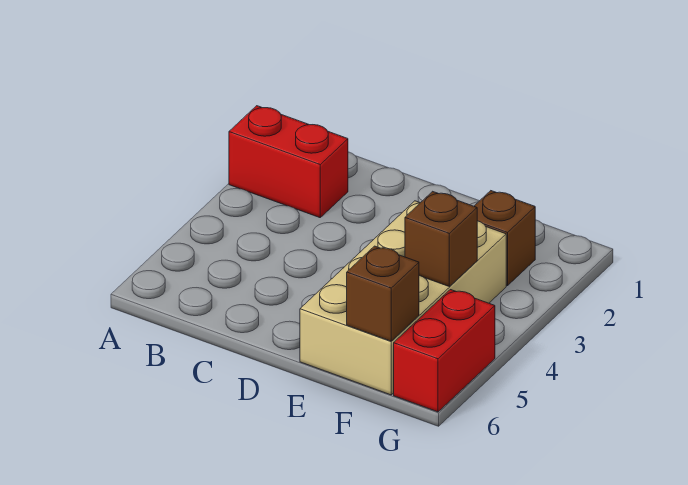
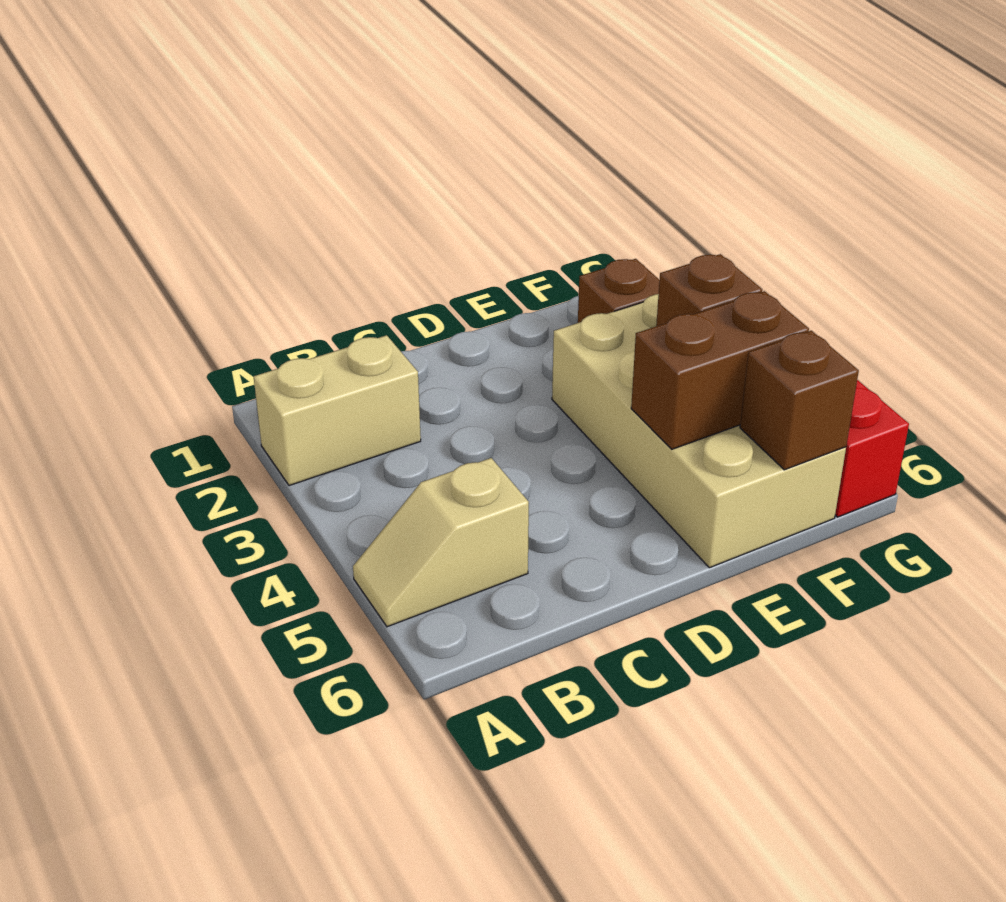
red 1x2 brick [229,106,348,218] -> tan 1x2 brick [254,335,421,486]
none -> tan 1x2 slope [353,458,529,627]
none -> brown 1x2 brick [631,291,809,449]

